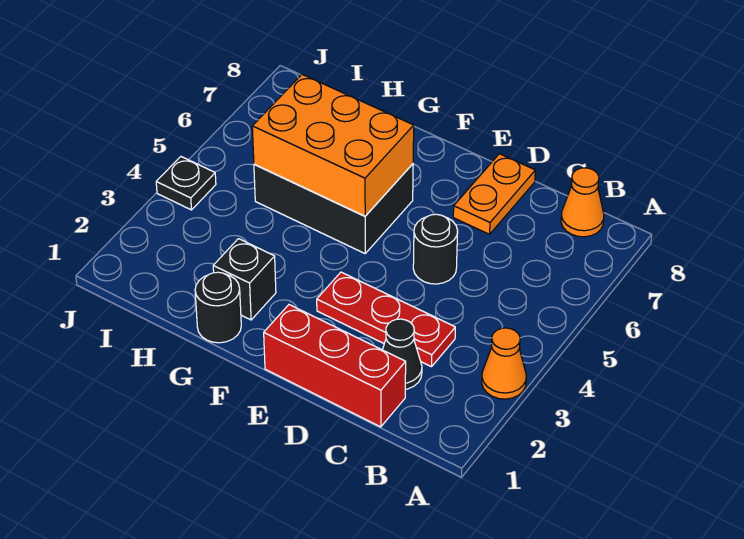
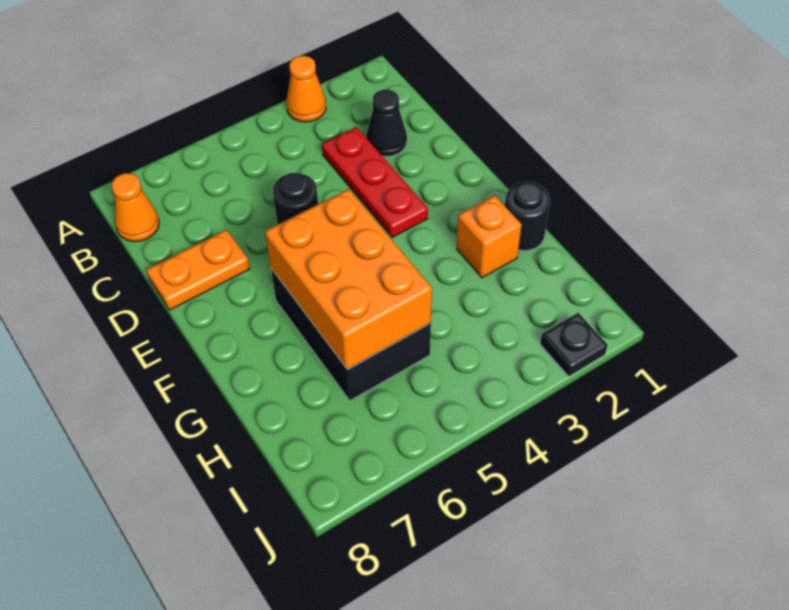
red 1x3 brick [264,305,406,427] -> none
black 1x1 brick [213,239,276,320] -> orange 1x1 brick [456,195,522,278]
black 1x1 plate [156,157,216,210] -> black 1x1 plate moved to [540,313,608,377]

